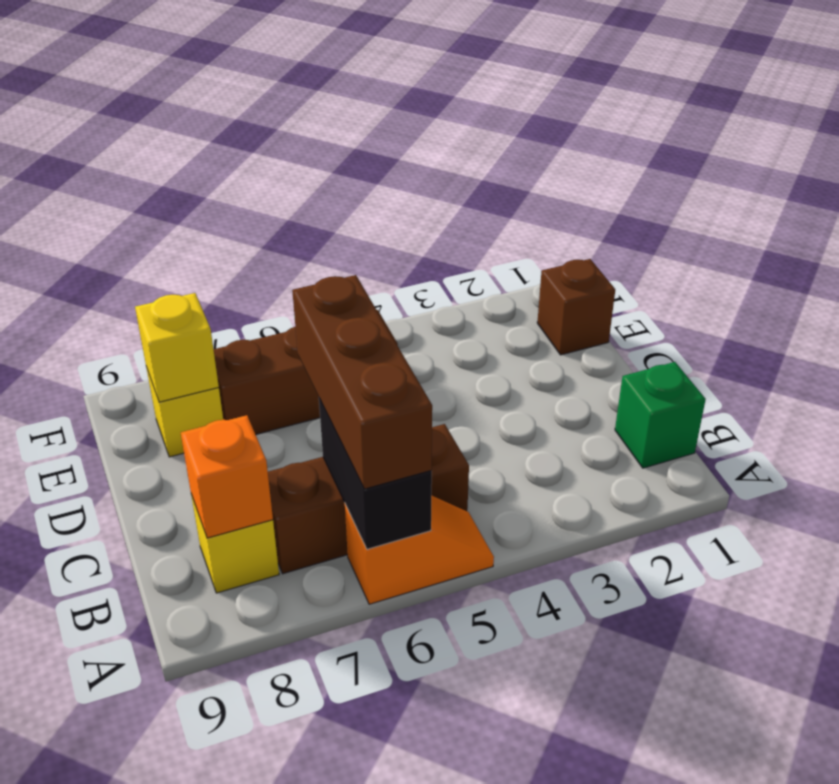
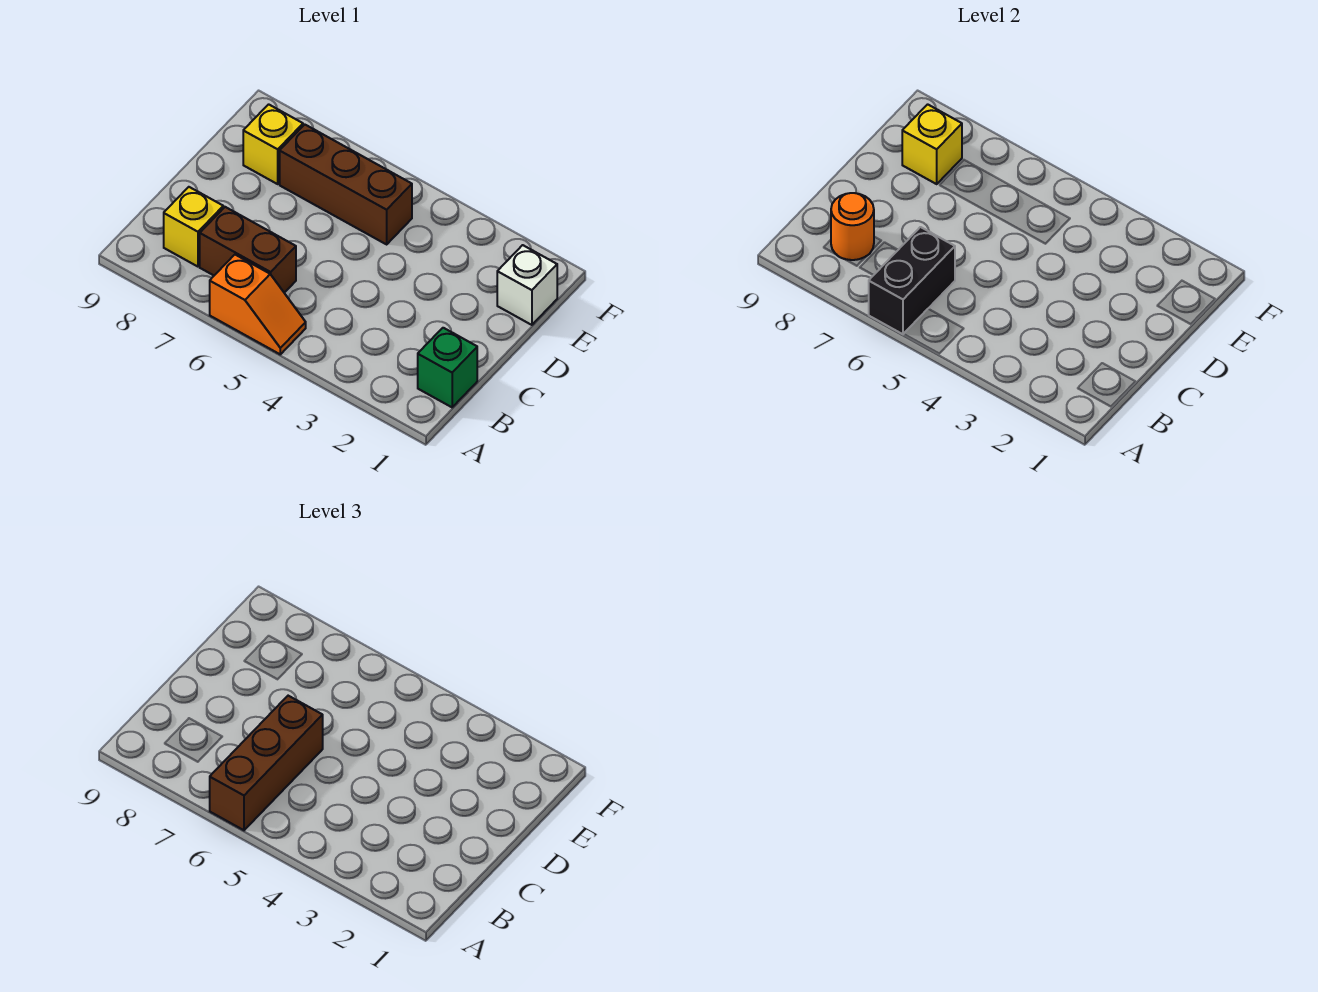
brown 1x3 brick [268,424,469,574] -> brown 1x2 brick [200,207,296,293]
orange 1x1 brick [181,415,273,538] -> orange 1x1 round brick [831,193,874,260]
brown 1x1 brick [537,259,615,355] -> white 1x1 brick [497,245,557,325]

